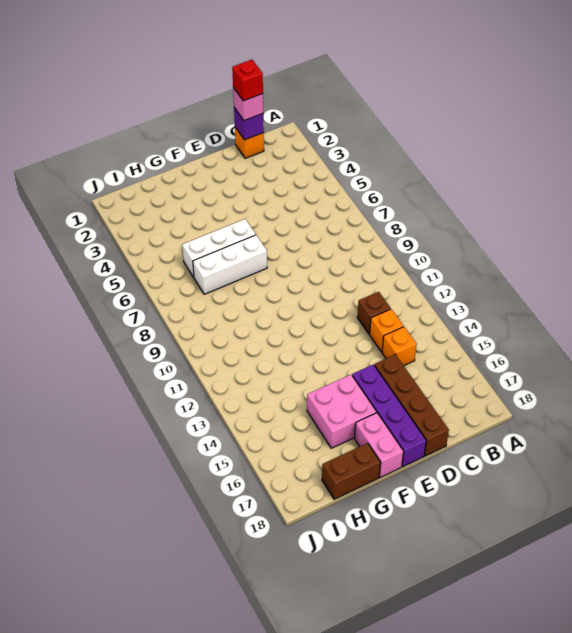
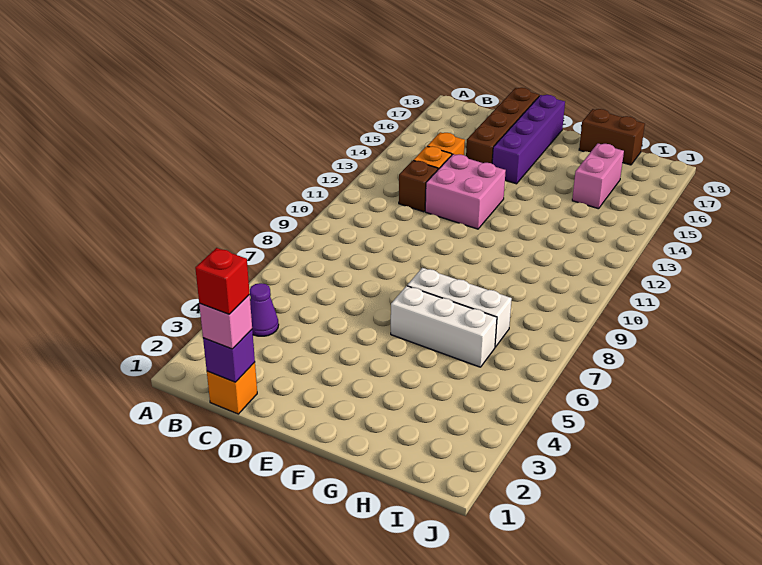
none -> purple 1x1 cone [250,283,279,336]
pink 2x2 brick [307,375,377,448] -> pink 2x2 brick moved to [425,154,506,229]
pink 1x2 brick [355,413,404,478] -> pink 1x2 brick moved to [572,144,624,209]

